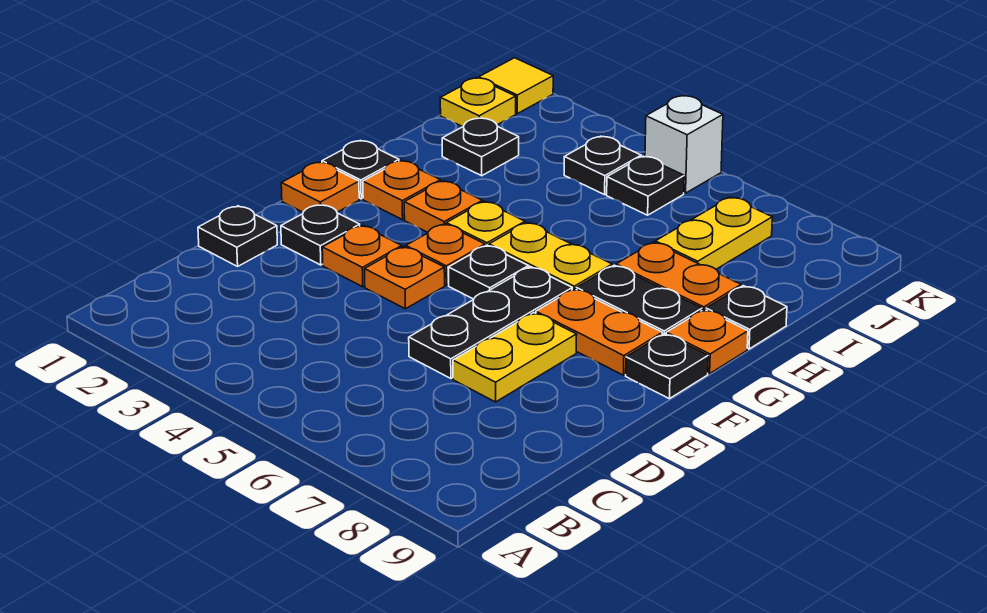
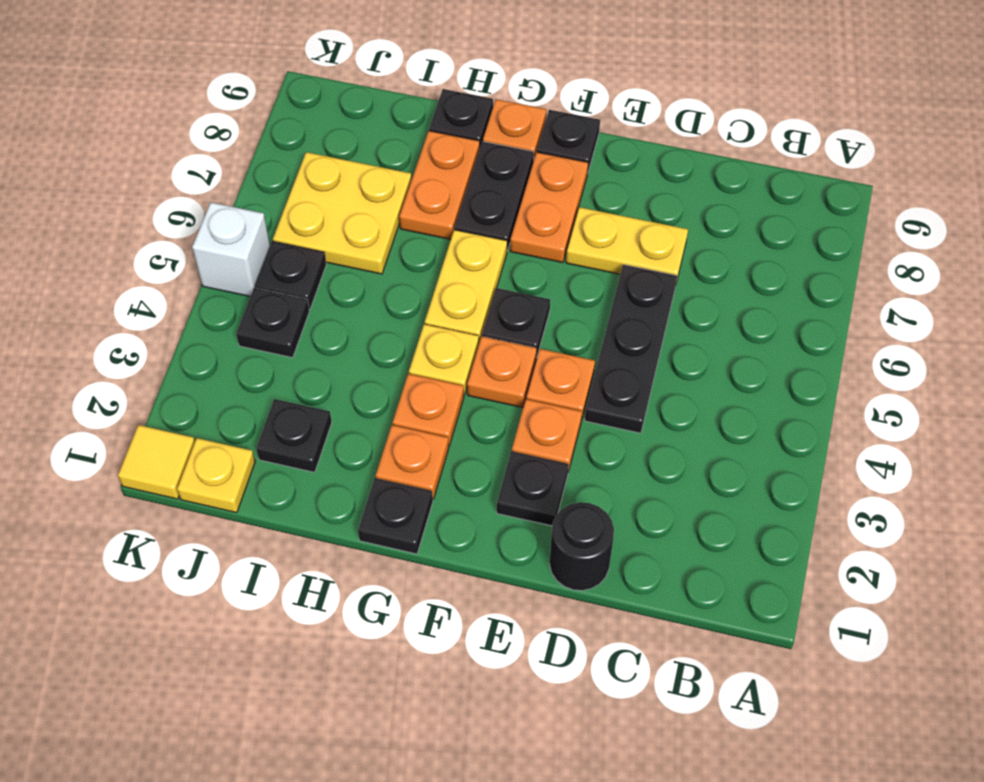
black 1x1 plate [198,206,277,266] -> black 1x1 round brick [549,502,614,591]
black 1x3 plate [409,267,572,378] -> black 1x3 plate turned to [585,265,677,433]
orange 1x1 plate [281,162,359,212] -> none
yellow 1x2 plate [655,197,772,269] -> yellow 2x2 plate [273,152,412,274]

